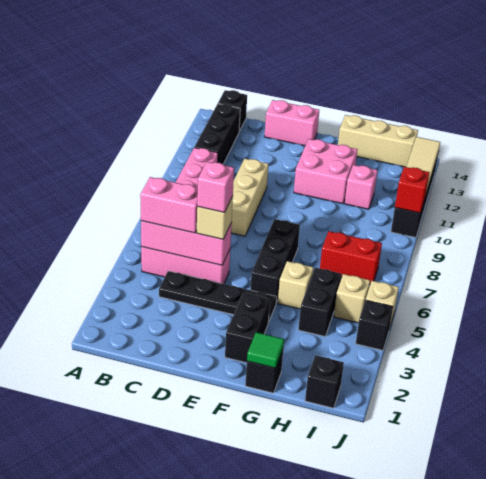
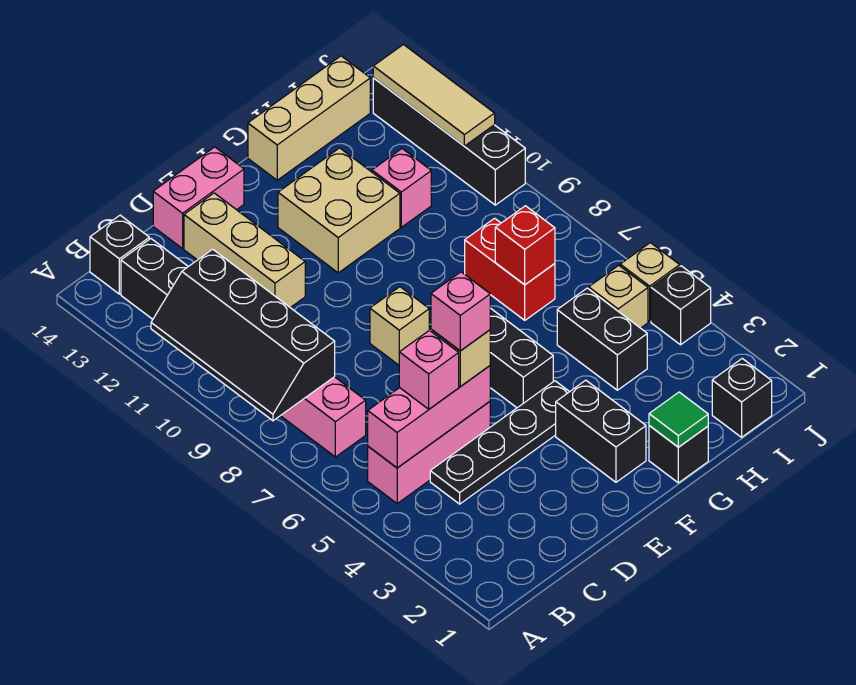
none -> black 2x4 slope [151,249,335,421]
pink 1x2 brick [140,177,198,233] -> pink 1x1 brick [399,330,459,409]
tan 1x3 brick [231,159,268,236] -> tan 1x3 brick moved to [184,193,305,308]
pink 2x2 brick [294,139,357,204] -> tan 2x2 brick [278,148,400,273]
tan 1x1 brick [278,261,313,309] -> tan 1x1 brick moved to [370,287,429,365]
red 1x2 brick [320,231,382,284] -> red 1x2 brick turned to [465,218,555,320]
red 1x1 brick [395,167,430,213] -> red 1x1 brick moved to [495,206,555,285]

